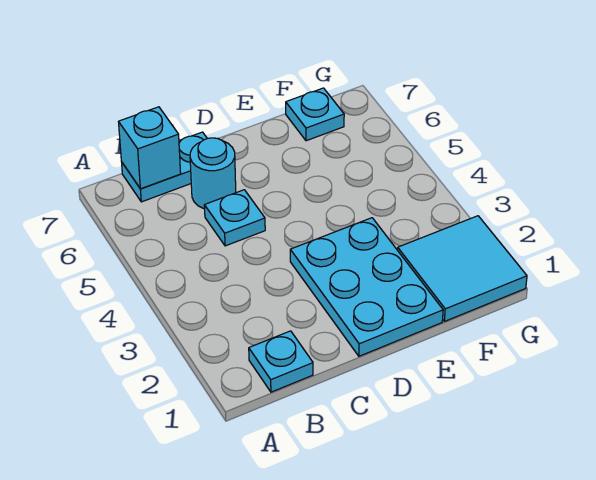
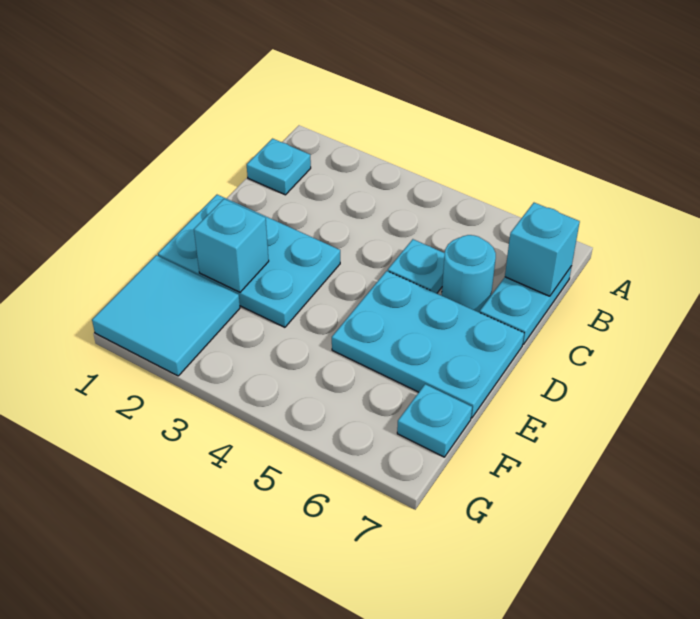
none -> cyan 2x3 plate [332,271,524,418]
none -> cyan 1x1 brick [194,199,269,292]

